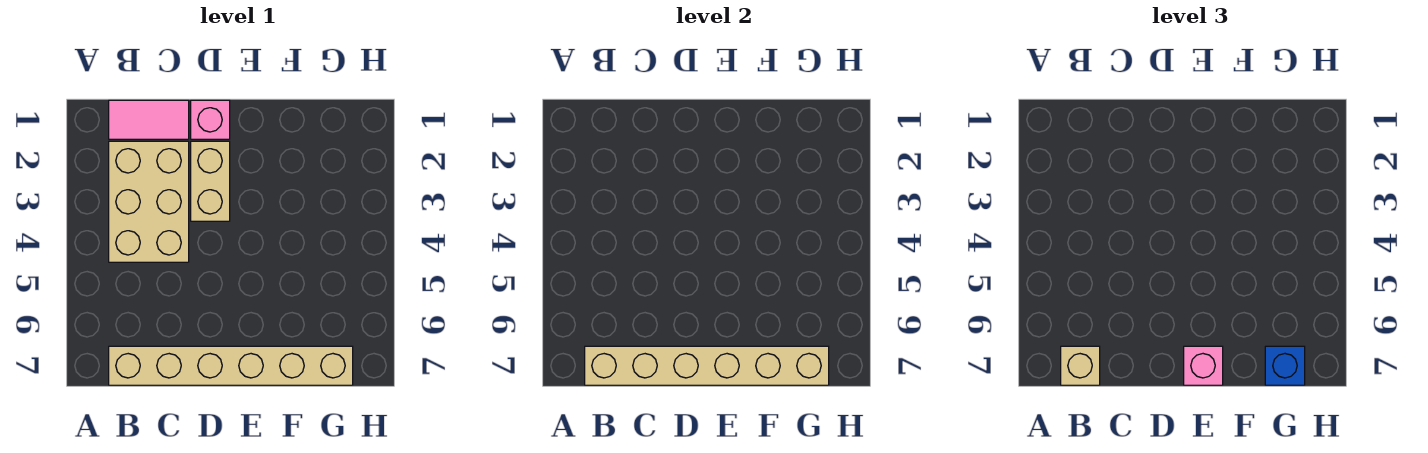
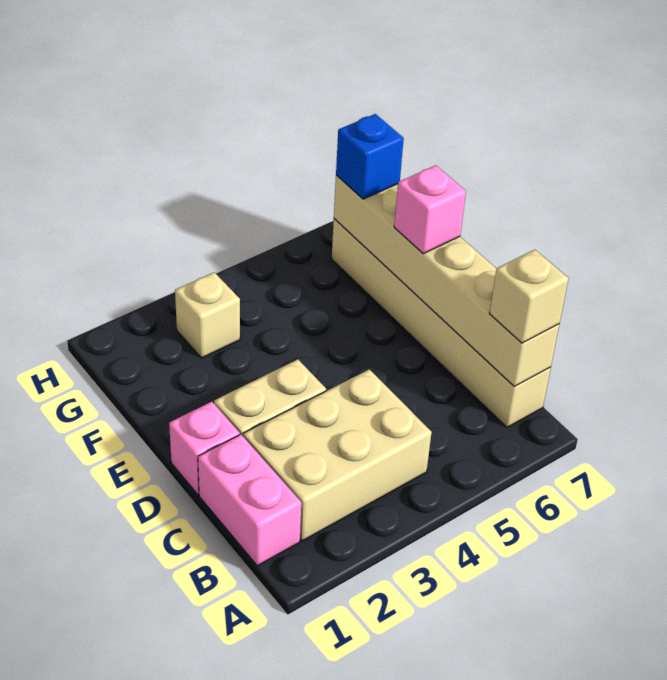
pink 1x2 tile [109,100,189,139] -> pink 1x2 brick [198,435,301,566]
none -> tan 1x1 brick [175,272,240,358]

